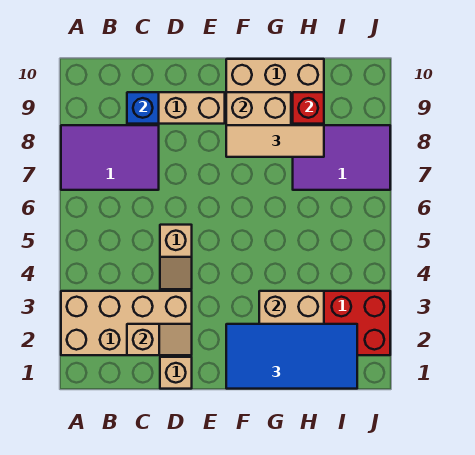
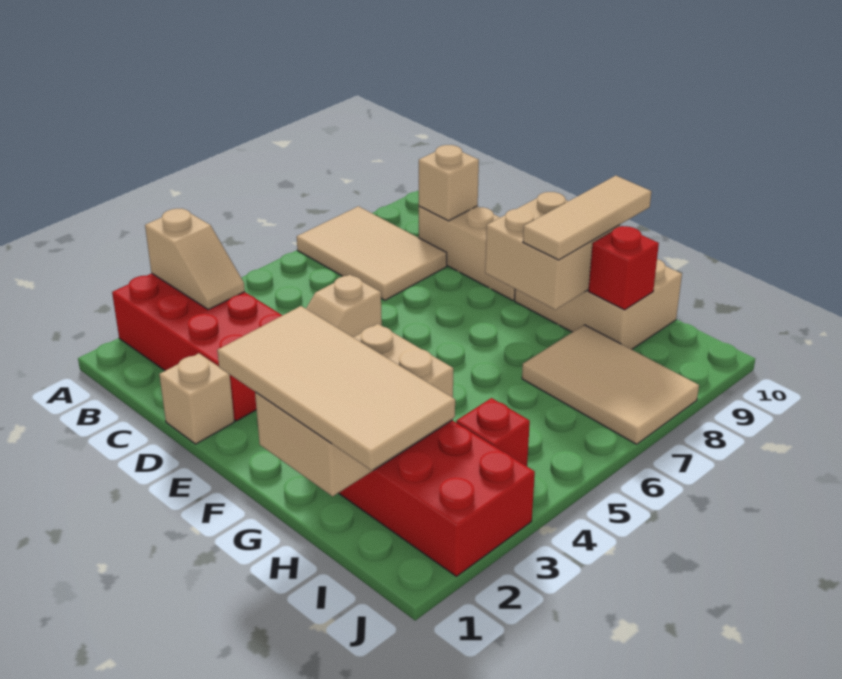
tan 2x4 brick [61,291,192,355] -> red 2x4 brick [112,273,282,421]
purple 2x3 tile [61,125,159,190] -> tan 2x3 tile [297,206,447,300]
tan 1x2 slope [127,324,192,355] -> tan 1x2 slope moved to [145,209,245,310]
blue 1x1 brick [127,92,159,124] -> tan 1x1 brick [419,145,479,221]
blue 2x4 tile [226,324,357,389] -> tan 2x4 tile [217,306,455,470]
tan 1x3 tile [226,125,324,157] -> tan 1x3 tile turned to [523,176,651,260]
purple 2x3 tile [293,125,390,190] -> tan 2x3 tile [522,325,699,444]
none -> red 1x1 brick [456,398,530,466]

